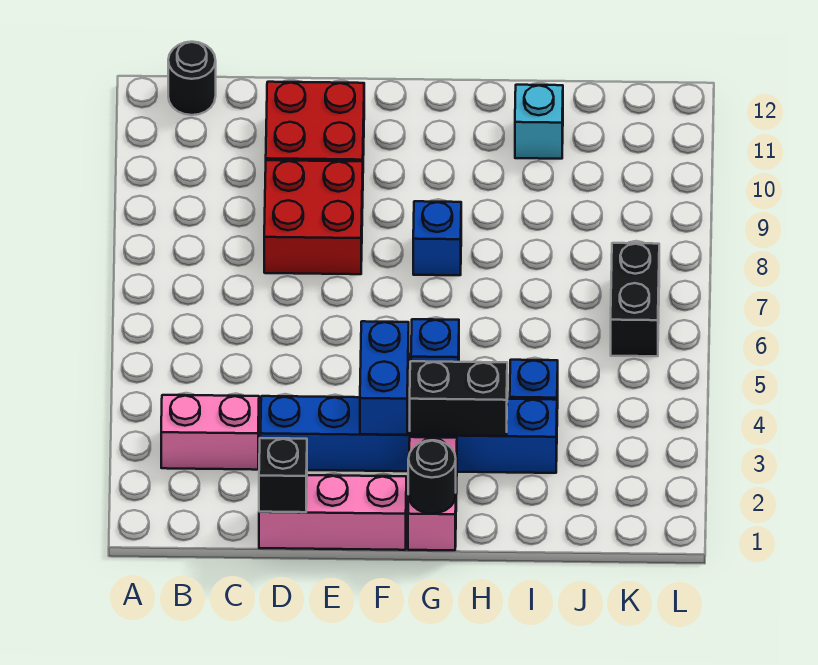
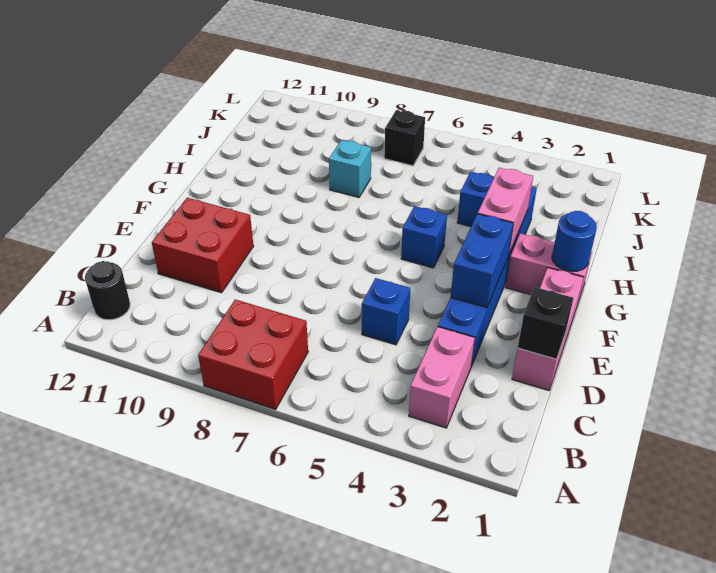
red 2x2 brick [264,160,363,274] -> red 2x2 brick moved to [198,299,308,409]
blue 1x2 brick [360,321,409,435] -> blue 1x2 brick turned to [451,214,513,307]
black 1x1 round brick [408,440,456,514] -> blue 1x1 round brick [552,211,597,272]
black 1x2 brick [410,361,507,436] -> pink 1x2 brick [478,168,533,254]
blue 1x1 brick [413,201,461,275] -> blue 1x1 brick moved to [362,278,410,345]
cyan 1x1 brick [515,85,563,159] -> cyan 1x1 brick moved to [329,140,371,197]
black 1x2 brick [611,243,659,356] -> black 1x1 brick [384,110,425,166]

